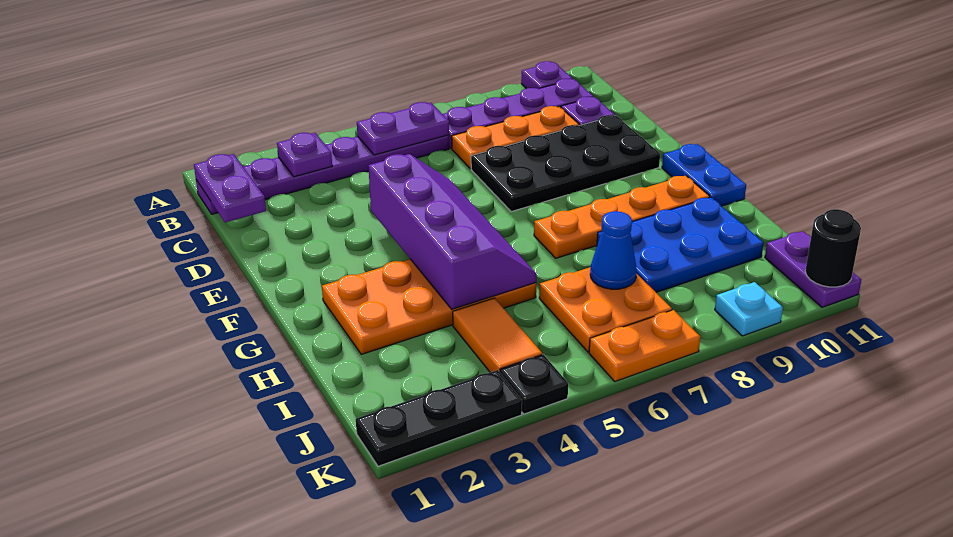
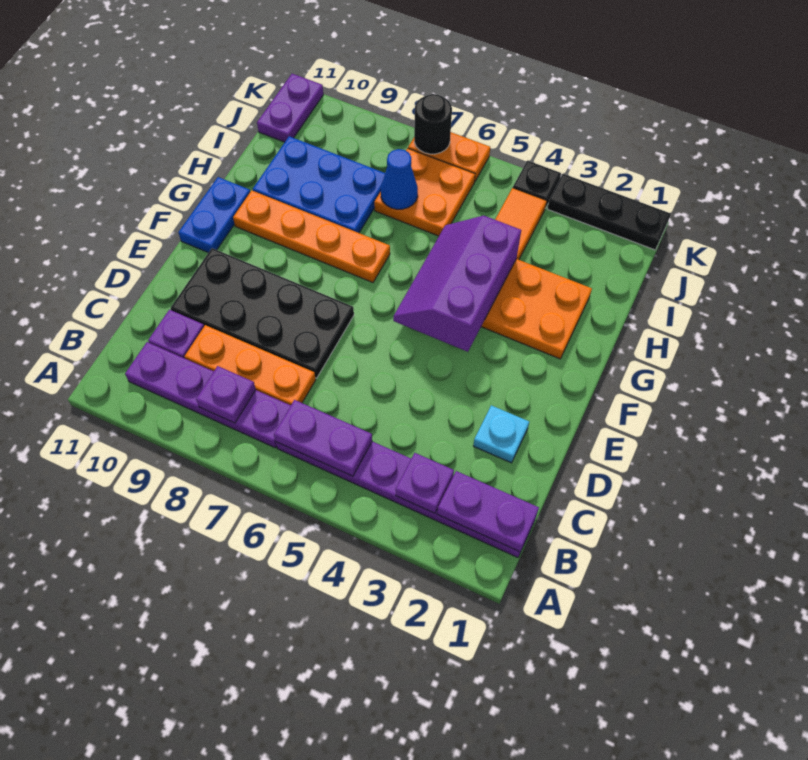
purple 1x1 plate [521,61,573,89] -> purple 1x1 plate moved to [196,366,256,423]
purple 1x2 plate [194,154,266,222] -> purple 1x2 plate turned to [437,471,539,552]
purple 2x4 slope [368,154,537,309] -> purple 2x3 slope [393,216,521,352]
cyan 1x1 plate [715,282,783,336] -> cyan 1x1 plate moved to [473,405,529,463]
black 1x1 round brick [805,209,861,287] -> black 1x1 round brick moved to [414,94,452,154]

